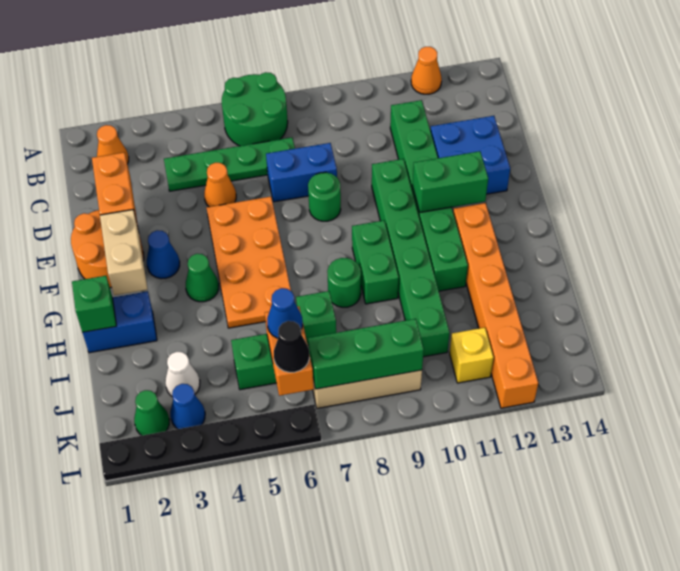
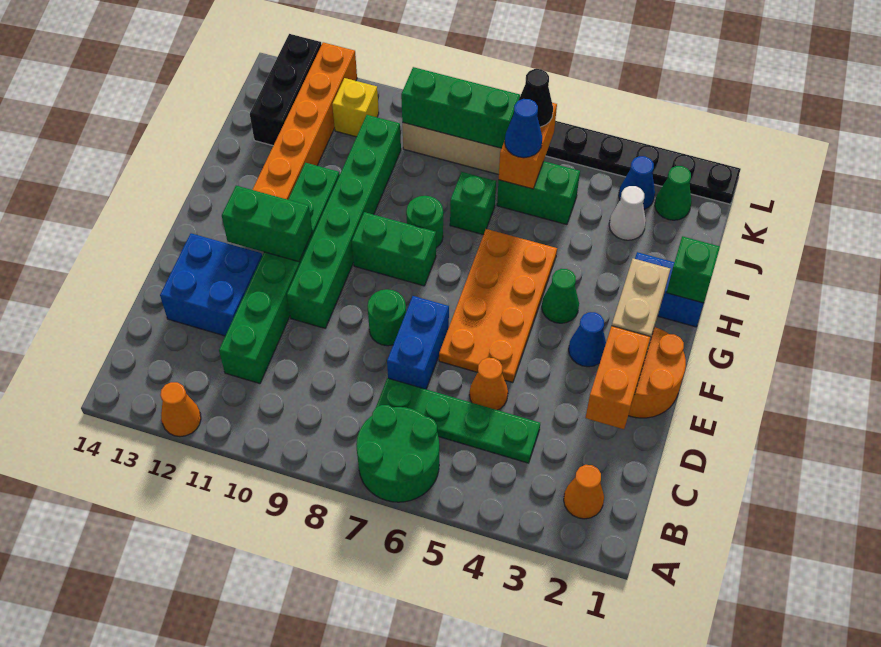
blue 1x2 brick [266,143,337,202] -> blue 1x2 brick turned to [387,296,449,389]
green 1x2 brick [352,220,399,304] -> green 1x2 brick turned to [352,212,436,286]
none -> black 1x3 brick [250,34,321,146]

